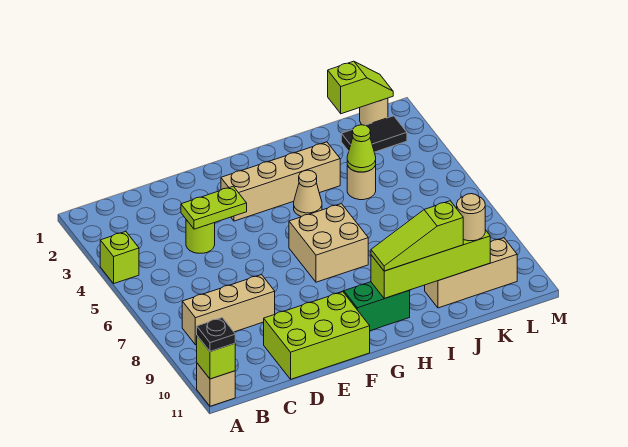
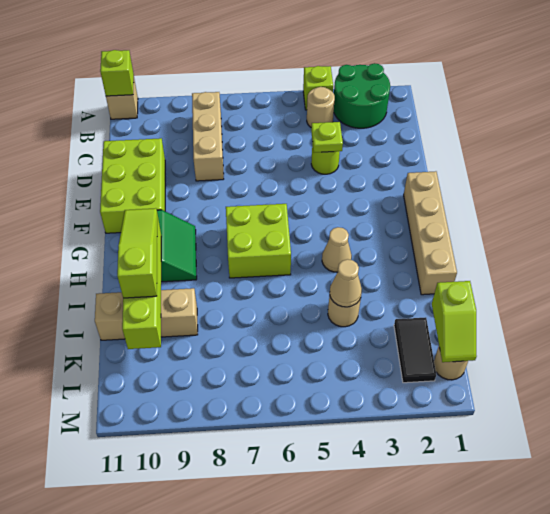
none -> green 2x2 round brick [334,63,390,128]
black 1x1 plate [197,318,235,352] -> none
lime 1x2 plate [181,186,247,229] -> lime 1x1 plate [311,122,343,153]
tan 1x4 brick [221,142,340,221] -> tan 1x4 brick moved to [404,171,457,295]
tan 2x2 brick [289,204,368,282] -> lime 2x2 brick [226,204,291,278]
lime 1x1 cone [347,125,376,172] -> tan 1x1 cone [330,259,362,307]
tan 1x3 brick [425,238,517,308] -> tan 1x3 brick turned to [95,288,198,340]
tan 1x1 round brick [457,194,485,241] -> tan 1x1 round brick moved to [307,87,335,127]

